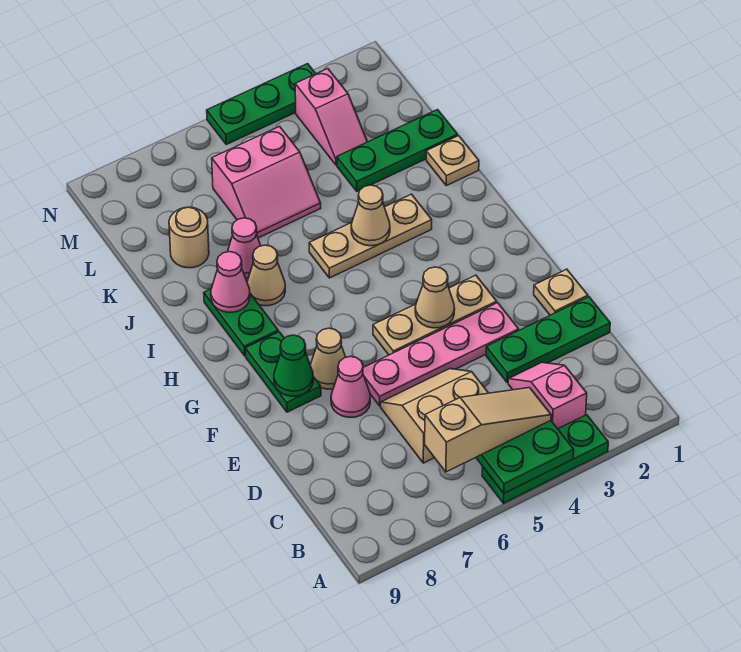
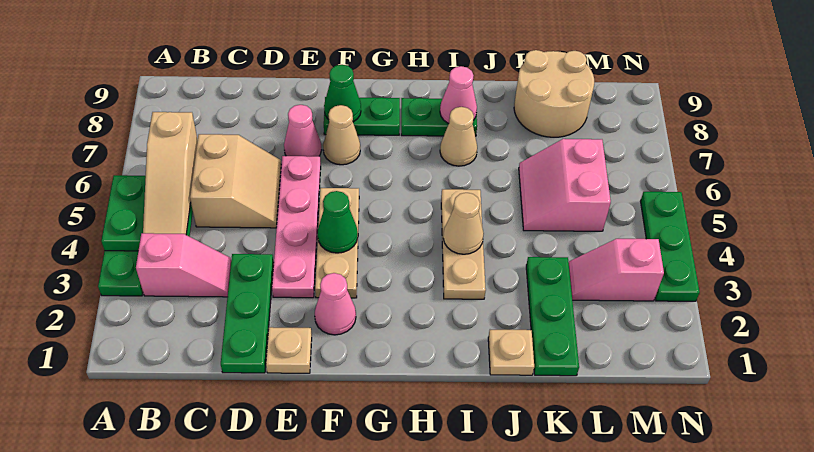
tan 1x1 cone [415,267,455,328] -> green 1x1 cone [318,191,358,253]
pink 1x1 cone [228,218,261,278] -> pink 1x1 cone moved to [315,273,356,335]
tan 1x1 round brick [169,207,209,268] -> tan 2x2 round brick [514,50,594,137]

